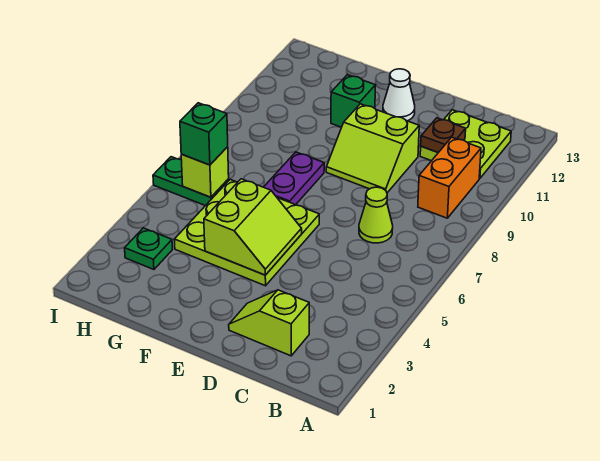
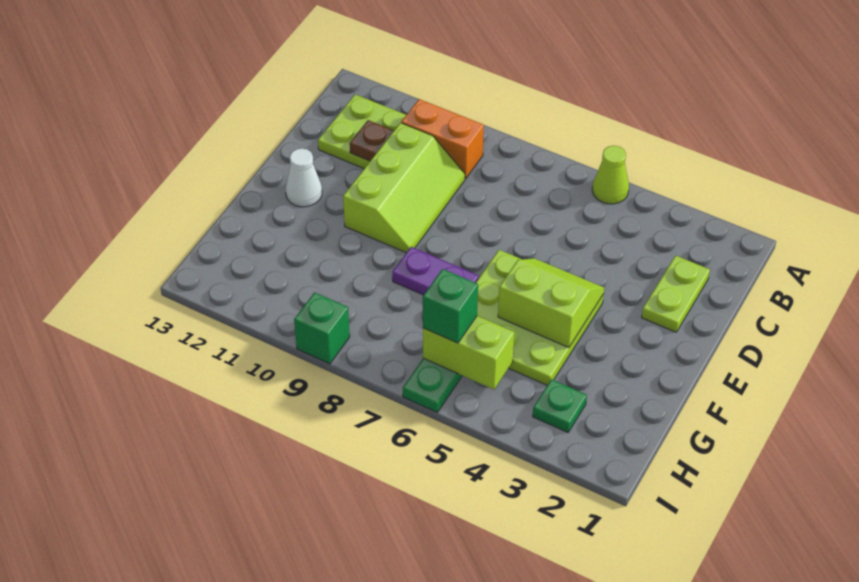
lime 1x2 slope [229,290,309,356] -> lime 1x2 plate [641,256,710,332]
lime 1x1 cone [359,187,393,243] -> lime 1x1 cone moved to [592,146,629,204]
lime 2x2 slope [326,104,419,193] -> lime 2x3 slope [343,123,465,253]
green 1x1 brick [331,75,375,127] -> green 1x1 brick moved to [294,292,350,364]
lime 1x1 brick [181,147,229,197] -> lime 1x2 brick [423,316,514,389]

